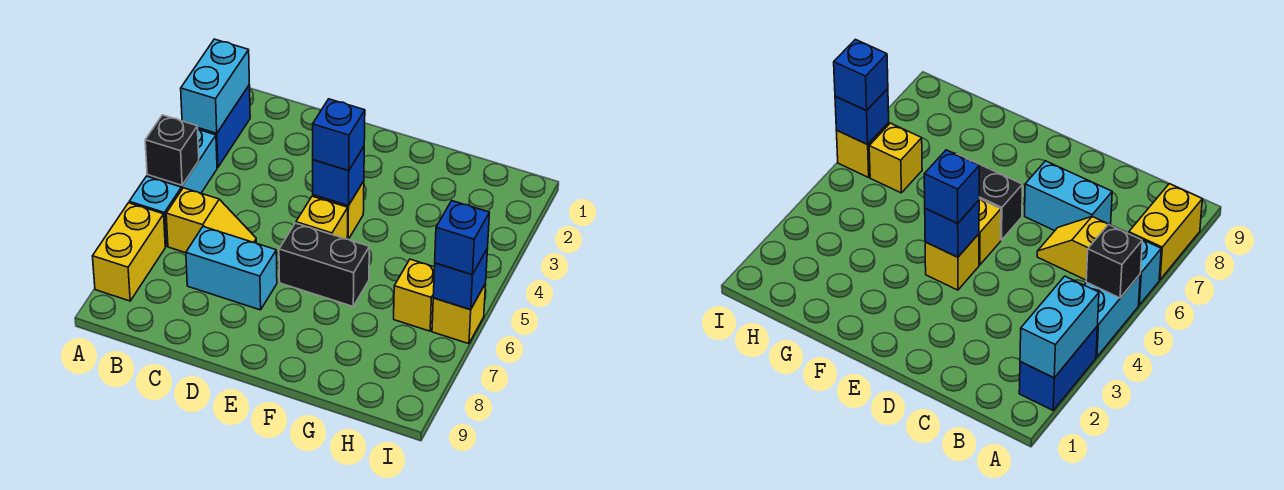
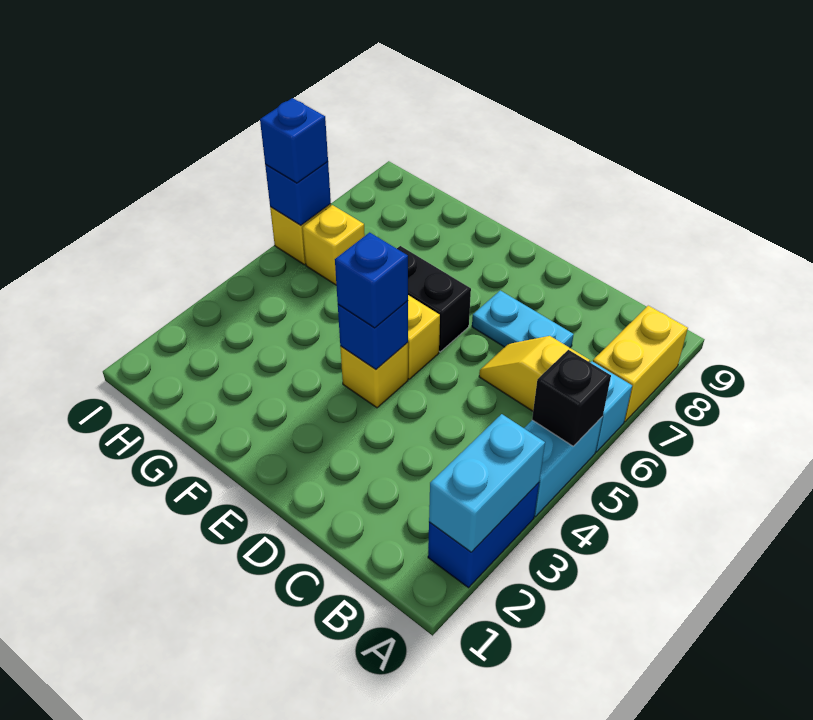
cyan 1x2 brick [186,227,277,310] -> cyan 1x2 plate [472,291,574,348]

